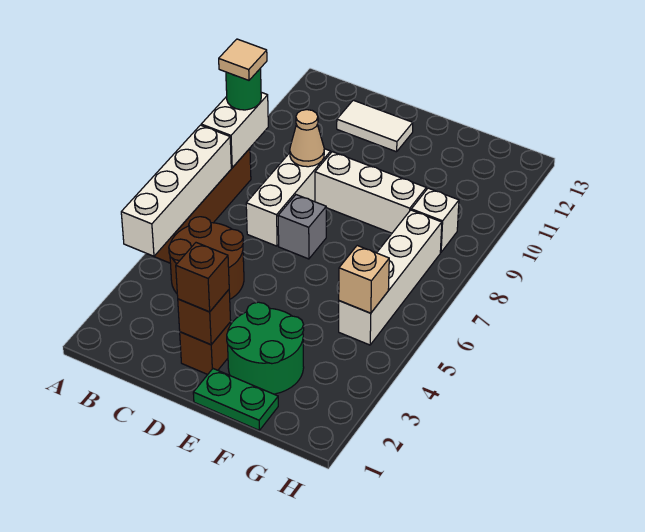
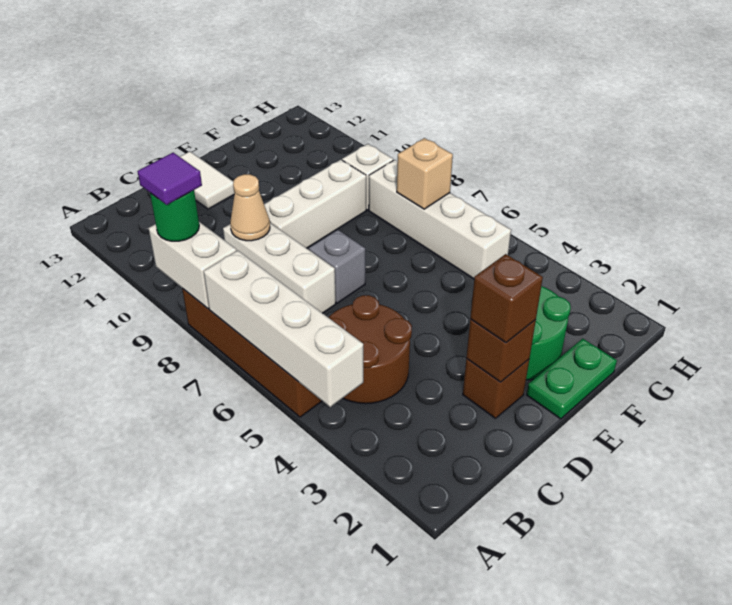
tan 1x1 tile [219,39,267,80] -> purple 1x1 tile [137,153,202,205]
white 1x2 tile [337,100,413,152] -> white 1x2 tile turned to [180,151,235,209]
tan 1x1 brick [339,246,389,313] -> tan 1x1 brick moved to [397,138,453,209]

